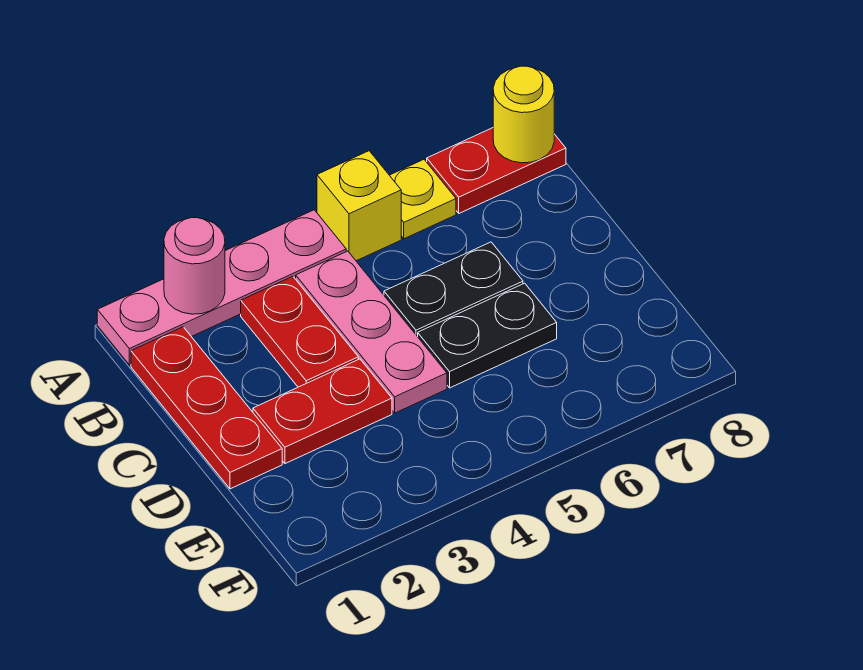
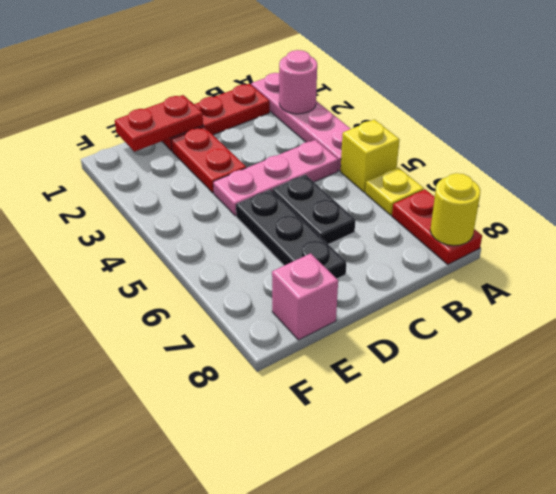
red 1x2 plate [241,276,358,387] -> red 1x2 plate moved to [115,95,203,152]
black 1x2 plate [418,283,557,388] -> black 1x3 plate [236,190,346,279]
none -> pink 1x1 brick [272,253,338,340]

